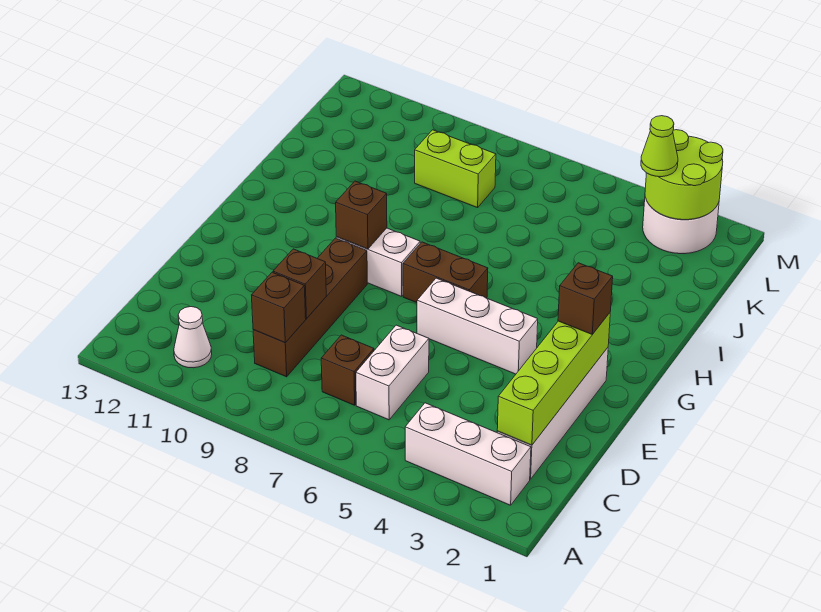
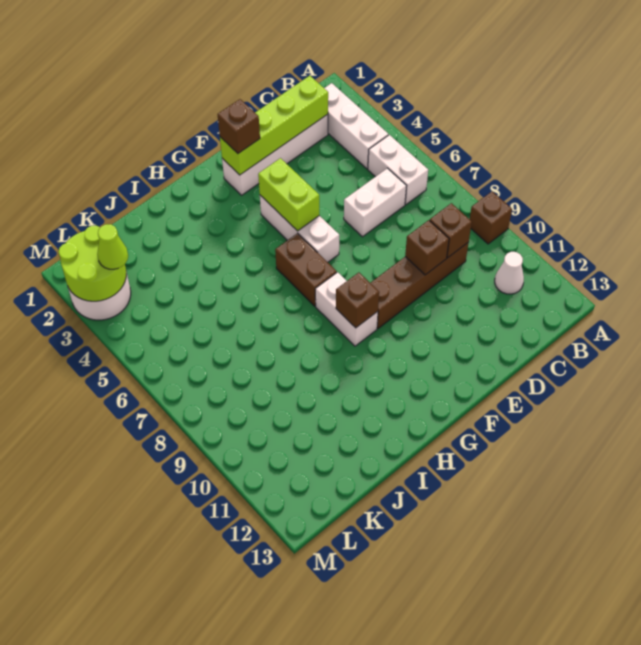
none -> white 1x2 brick [368,135,428,205]
brown 1x1 brick [321,335,374,405] -> brown 1x1 brick moved to [470,191,512,244]
lime 1x2 brick [415,130,496,208] -> lime 1x2 brick moved to [258,158,319,231]

